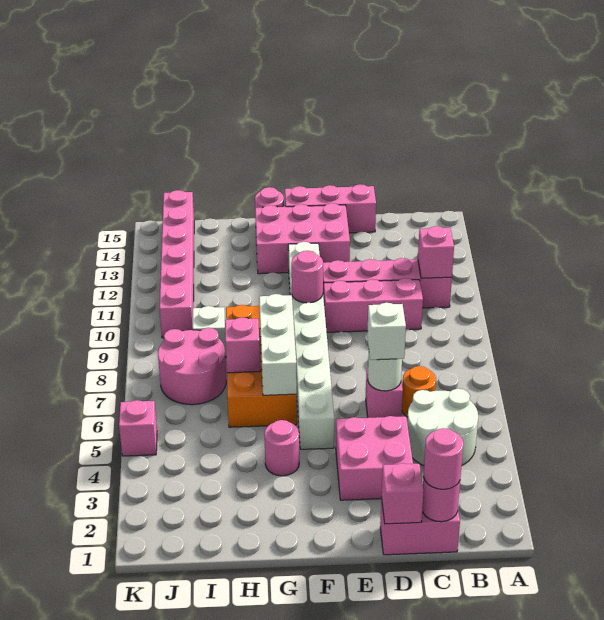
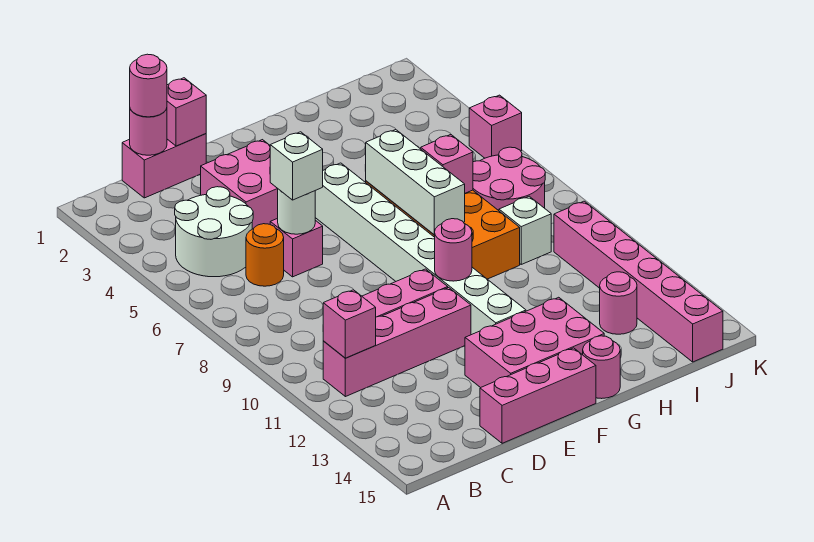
pink 1x1 round brick [264,420,299,476] -> pink 1x1 round brick moved to [600,272,637,334]

